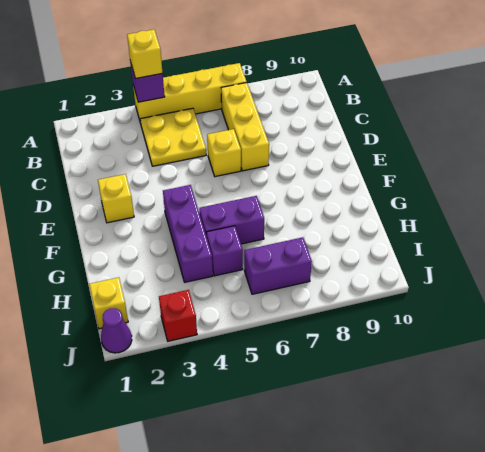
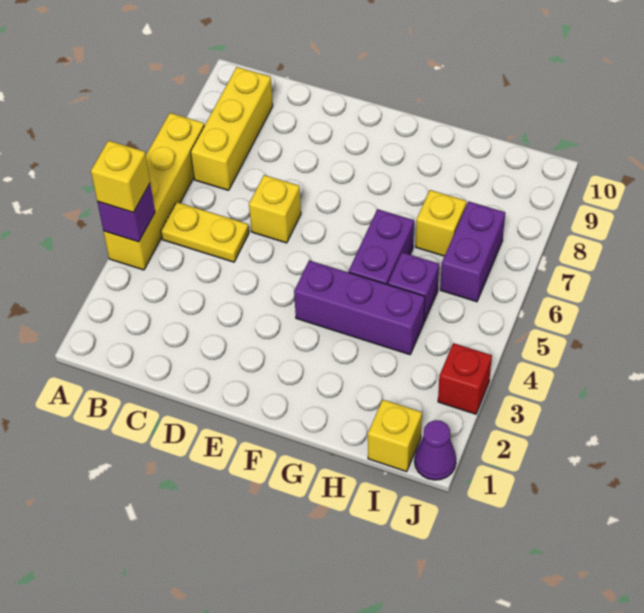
yellow 2x2 plate [140,108,206,166] -> yellow 1x2 plate [161,202,249,262]
yellow 1x3 brick [221,83,269,171] -> yellow 1x3 brick turned to [191,67,273,190]
yellow 1x1 brick [98,174,134,223] -> yellow 1x1 brick moved to [416,190,466,256]

